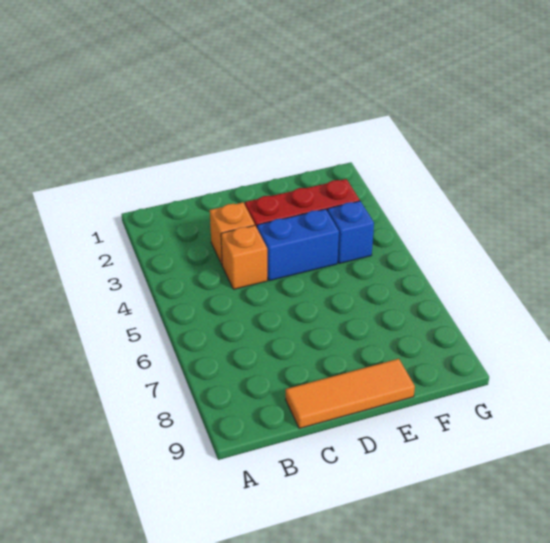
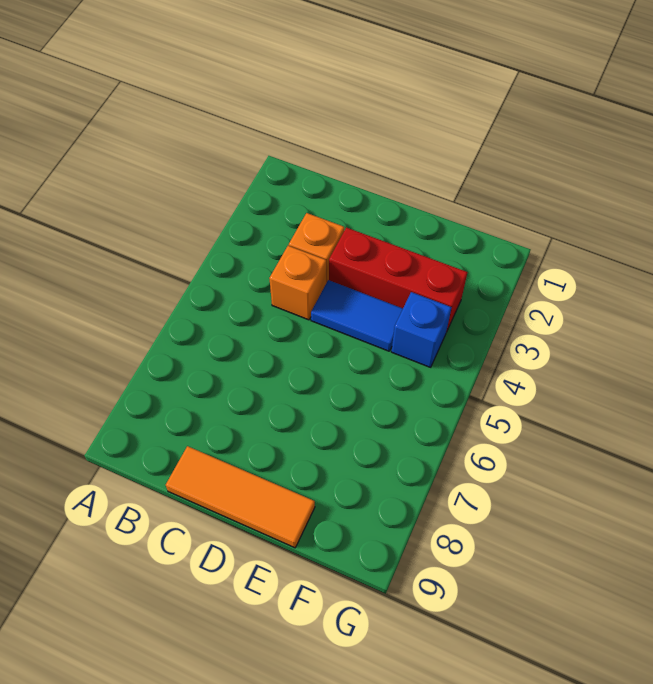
blue 1x2 brick [257,209,339,281] -> blue 1x2 tile [311,280,403,351]

